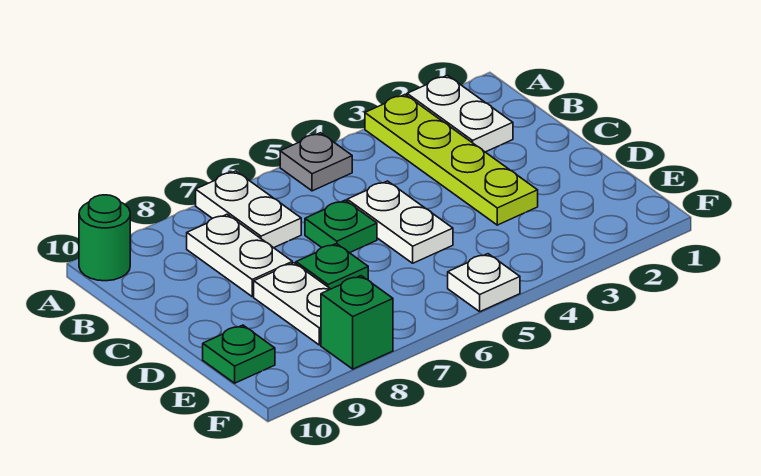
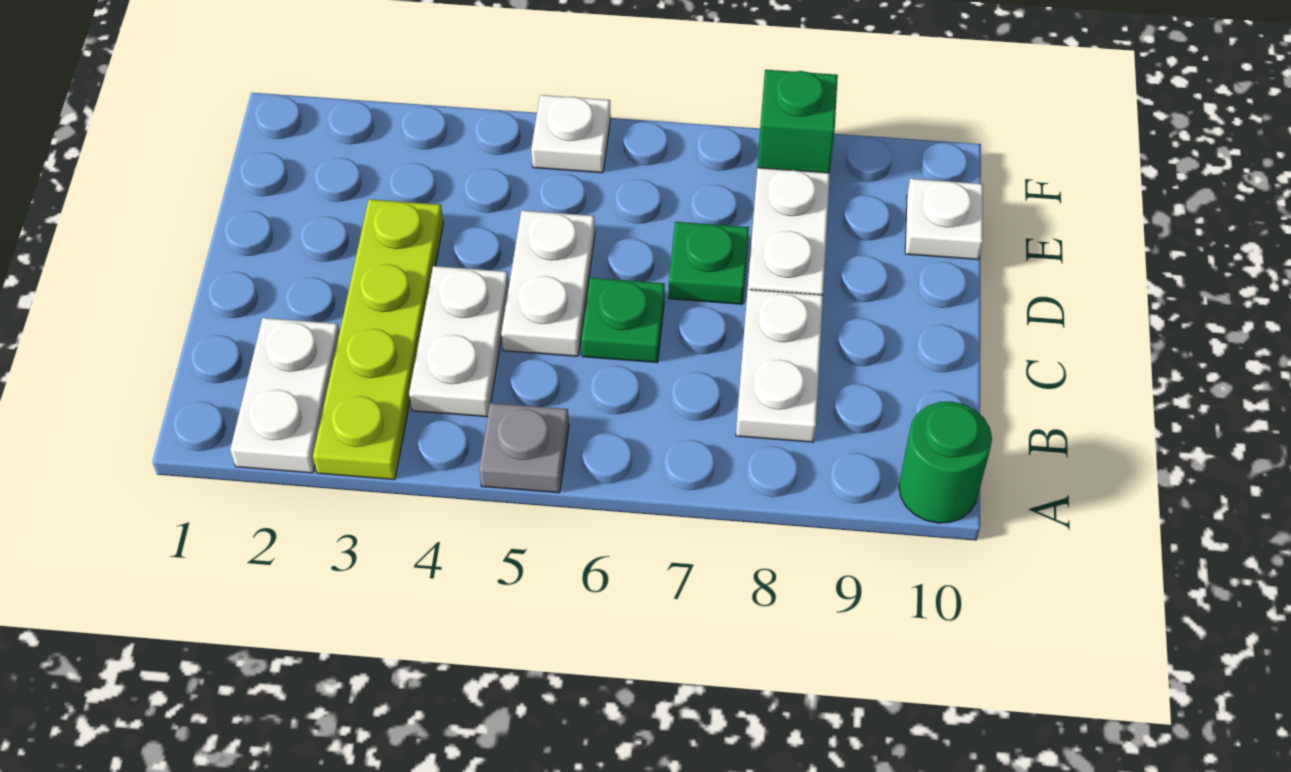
white 1x2 plate [196,171,301,248] -> white 1x2 plate moved to [409,266,509,417]
green 1x1 plate [203,325,275,383] -> white 1x1 plate [905,179,983,260]

